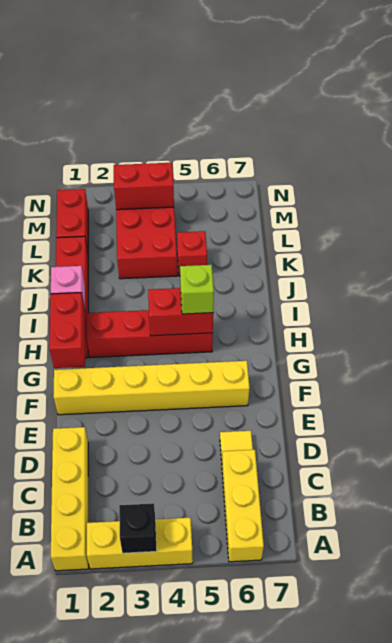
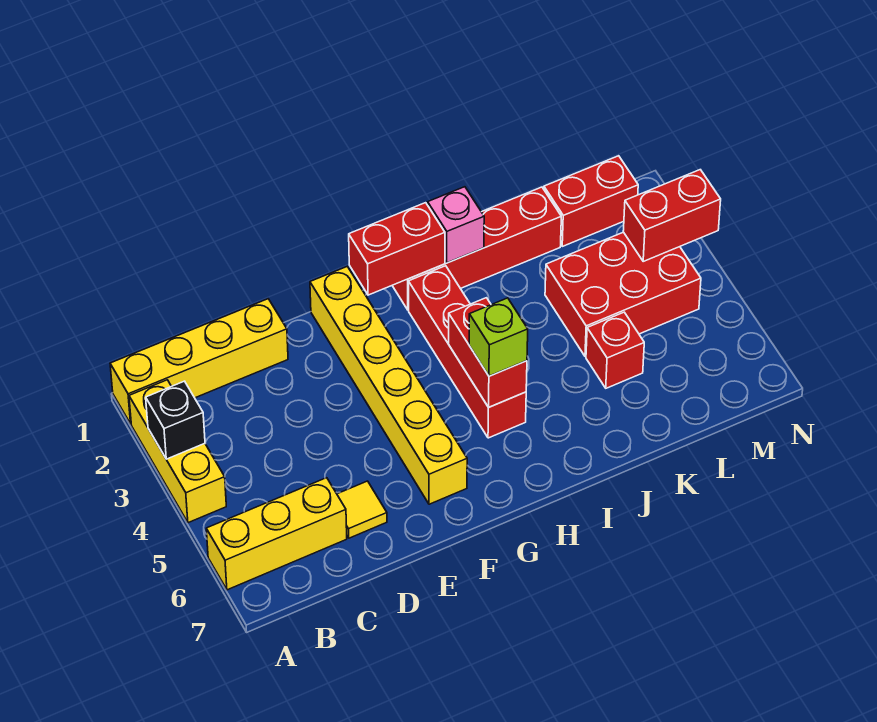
red 1x2 brick [114,163,174,210] -> red 1x2 brick turned to [623,170,721,261]

